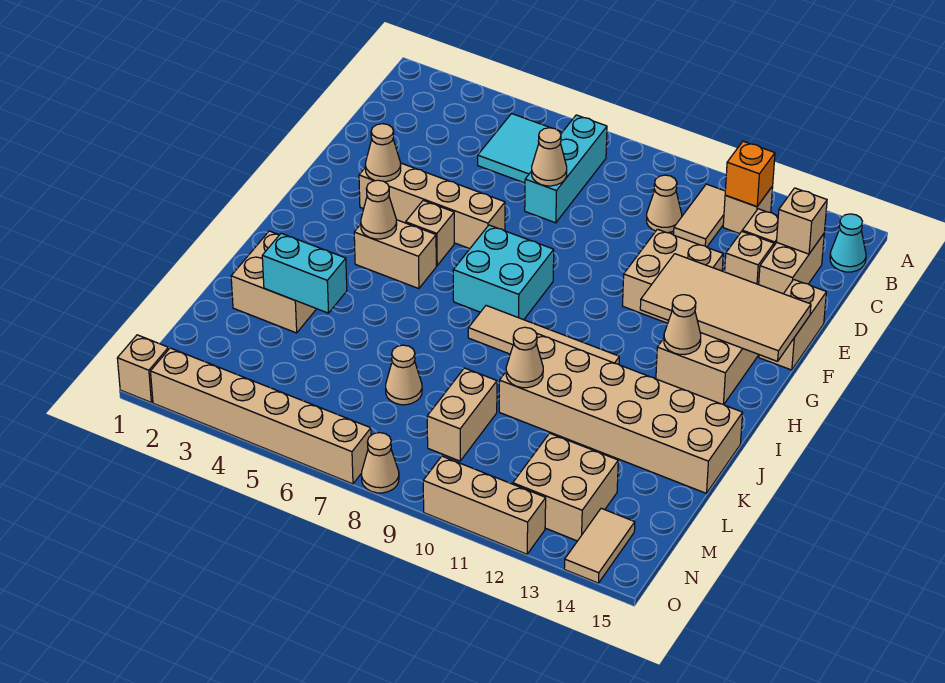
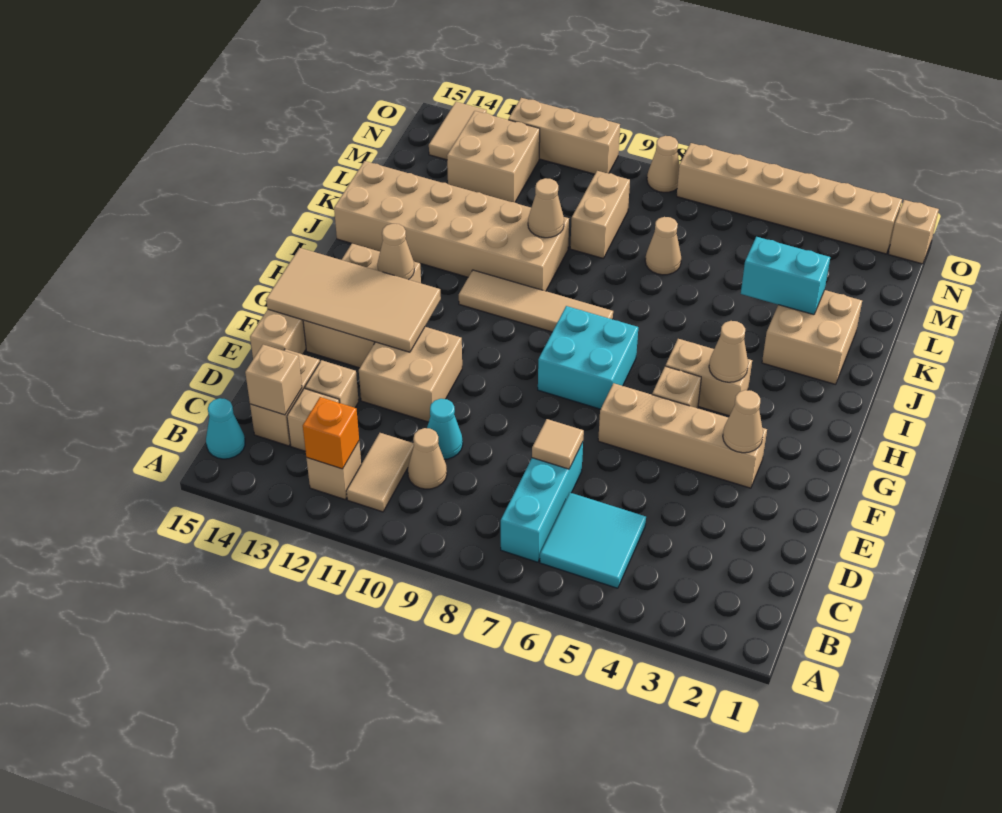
tan 1x1 cone [532,128,567,186] -> tan 1x1 tile [532,419,584,469]
none -> cyan 1x1 cone [427,399,463,459]

